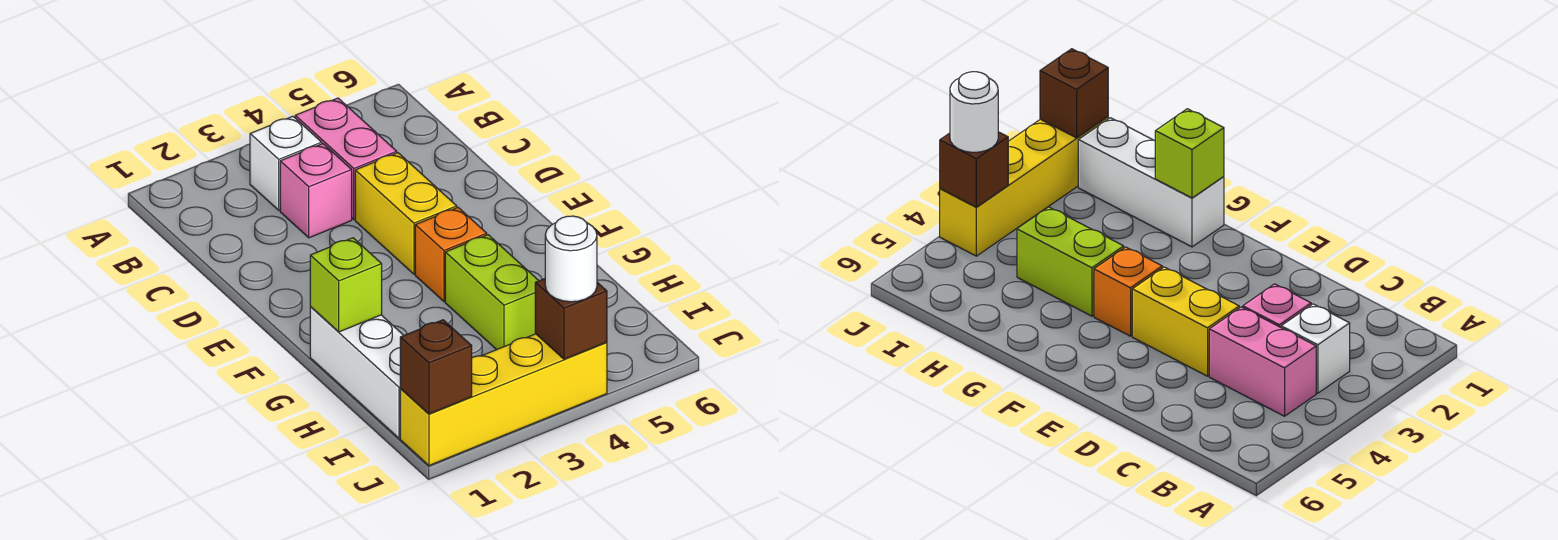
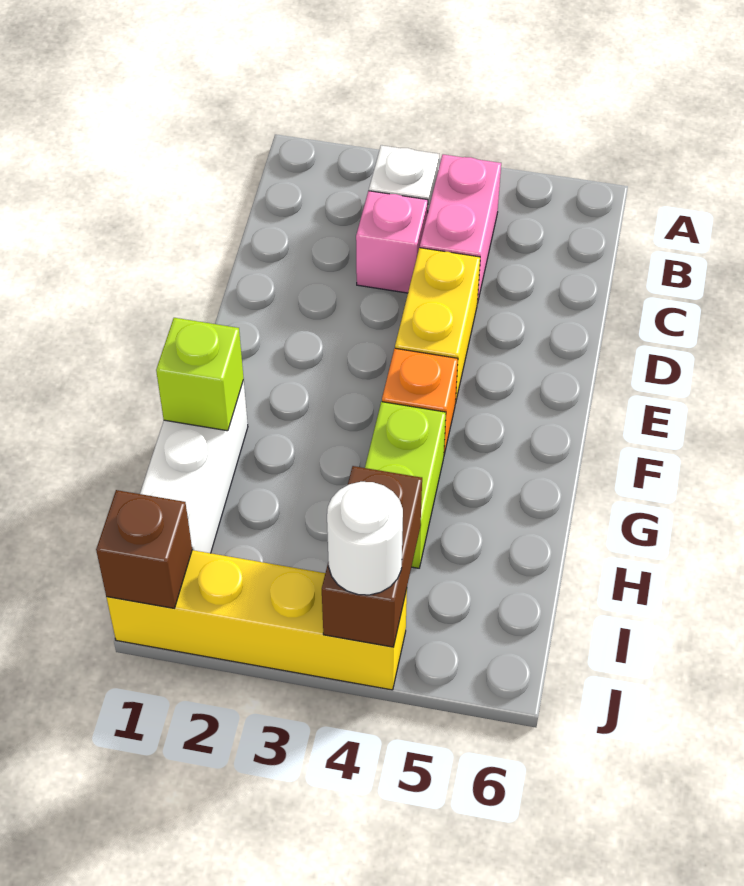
brown 1x1 brick [535,279,607,359] -> brown 1x2 brick [322,466,422,647]

